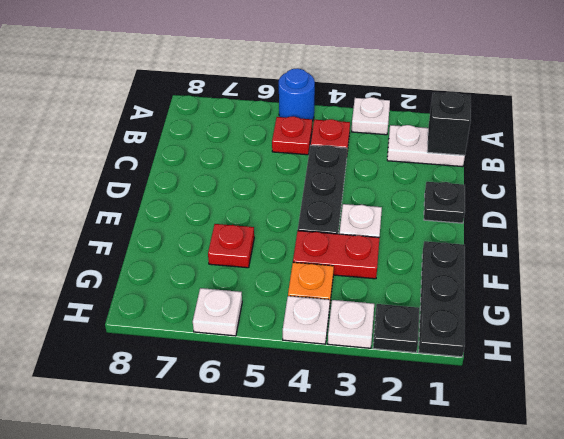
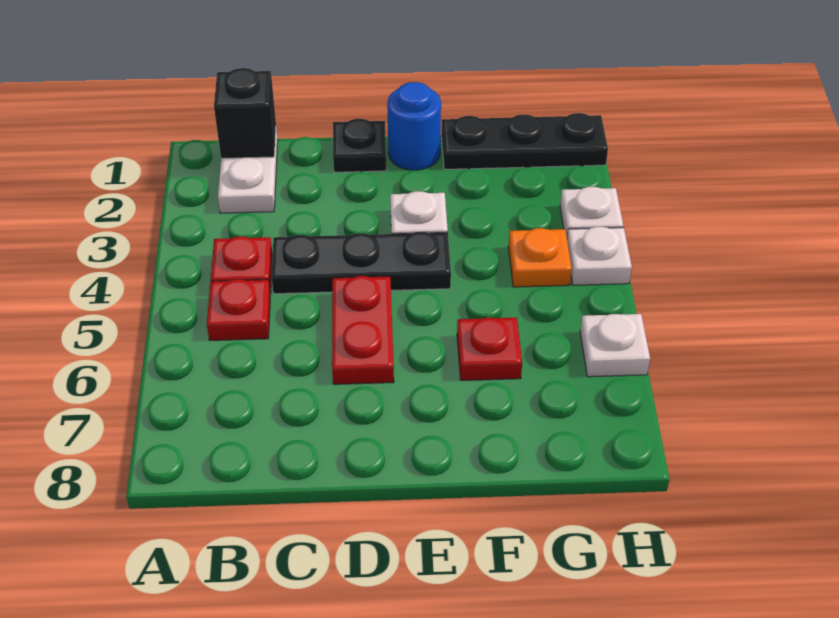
white 1x1 plate [352,97,390,135] -> none
blue 1x1 round brick [279,68,315,121] -> blue 1x1 round brick moved to [387,82,441,170]
red 1x2 plate [293,231,379,279] -> red 1x2 plate moved to [332,276,394,384]
black 1x1 plate [373,304,419,353] -> none

